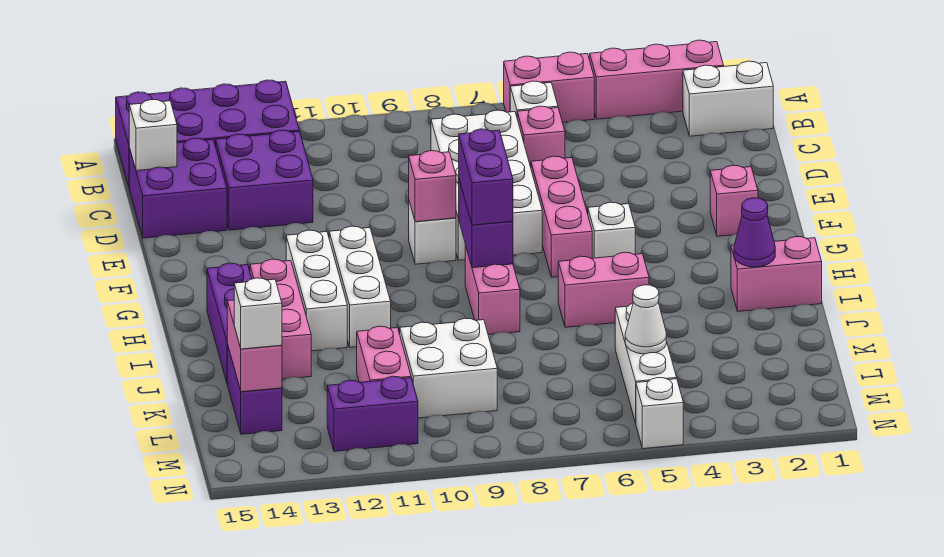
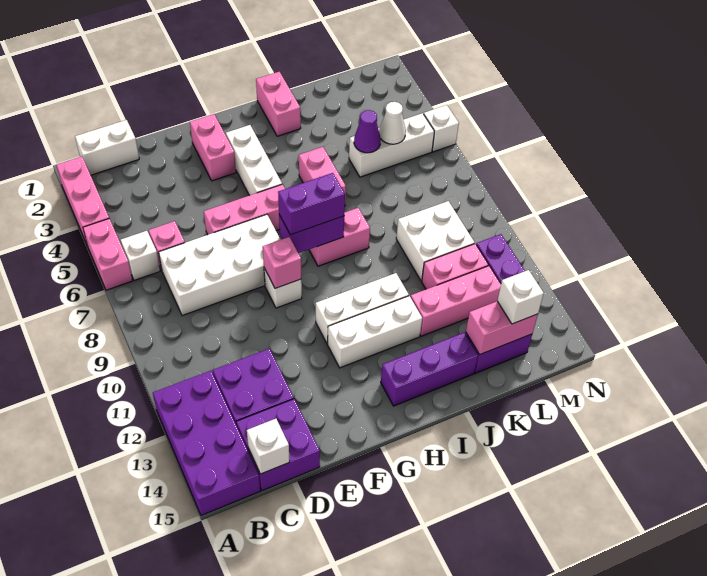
white 1x2 brick [683,61,773,136] -> white 1x2 brick turned to [75,120,139,175]
pink 1x1 brick [710,165,758,236] -> pink 1x2 brick [190,114,236,181]
white 1x1 brick [588,202,635,258] -> white 1x3 brick [226,125,282,195]
pink 1x3 brick [250,259,311,379] -> pink 1x3 brick moved to [411,266,501,336]
purple 1x1 cone [734,198,775,267] -> purple 1x1 cone moved to [354,110,381,153]

